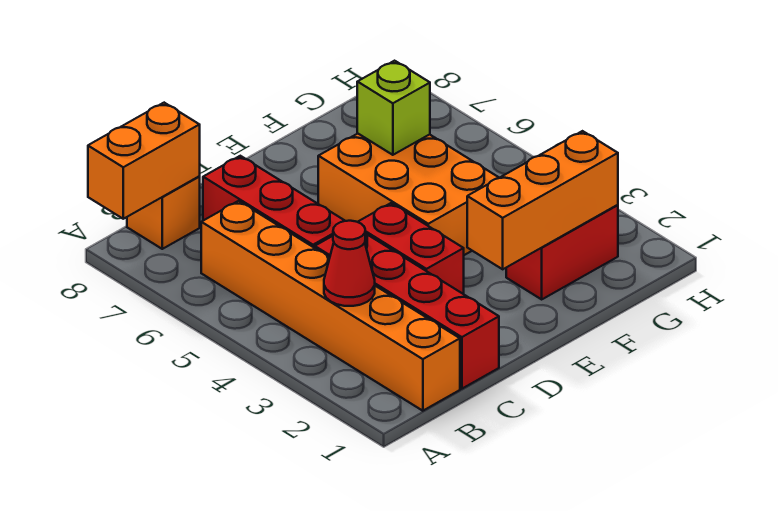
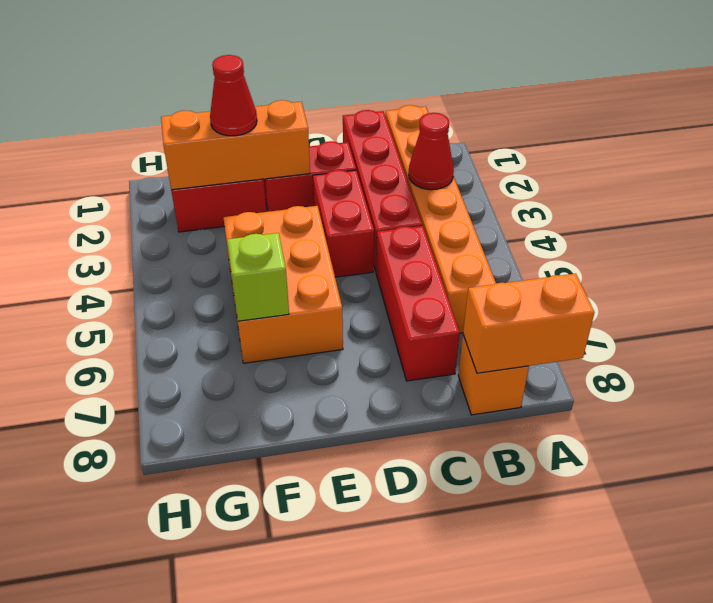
none -> red 1x2 brick [264,141,356,212]
none -> red 1x1 cone [210,55,257,136]

